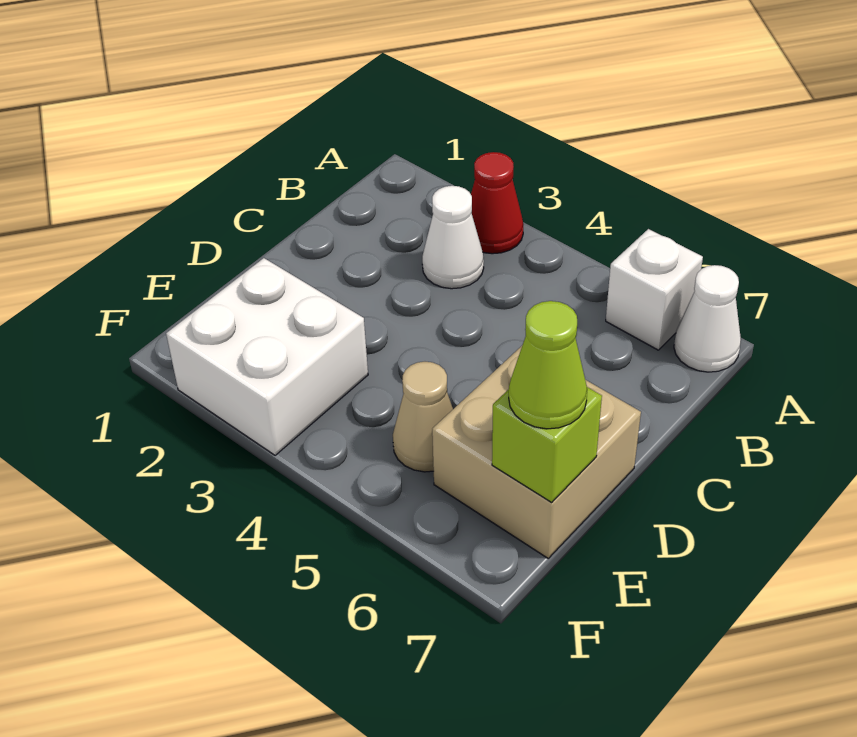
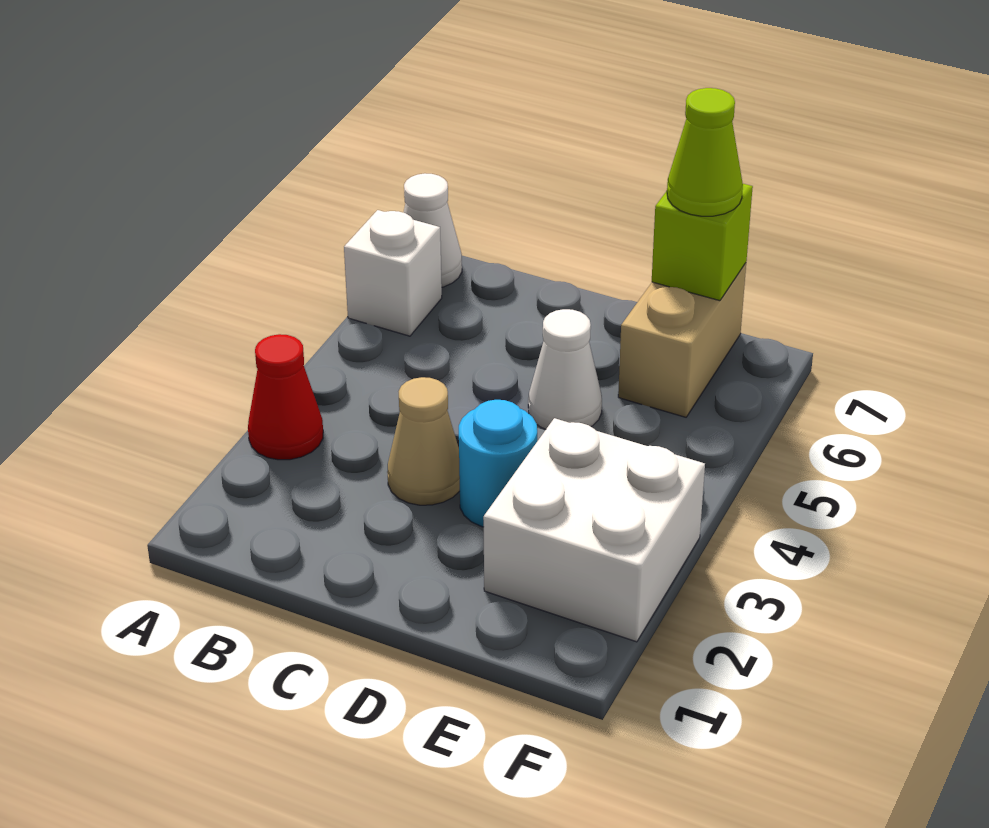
white 1x1 cone [422,186,484,289] -> white 1x1 cone moved to [528,309,602,429]
none -> cyan 1x1 round brick [459,400,537,527]
tan 2x2 brick [432,346,641,558] -> tan 1x2 brick [618,263,746,417]
tan 1x1 cone [393,362,453,472] -> tan 1x1 cone moved to [387,377,460,505]

